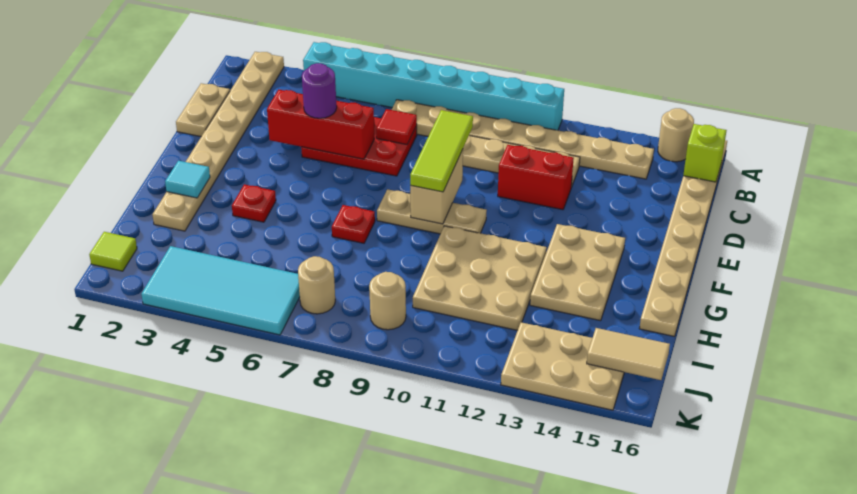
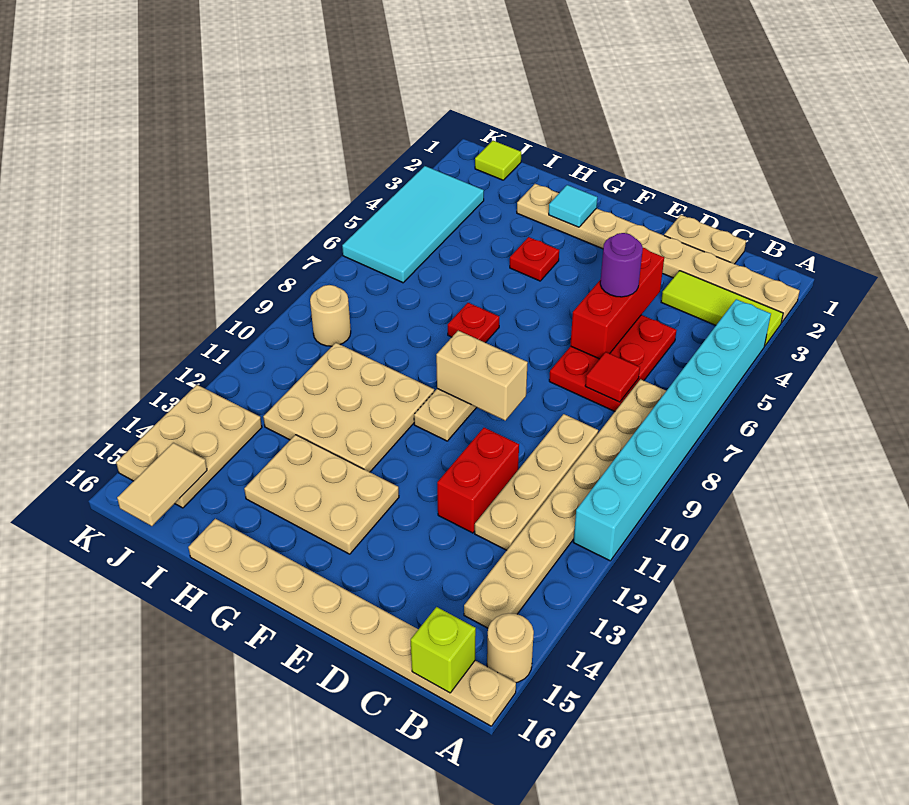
lime 1x3 tile [410,110,473,192] -> lime 1x3 tile moved to [661,271,783,346]
tan 1x1 round brick [298,256,335,314] -> none

